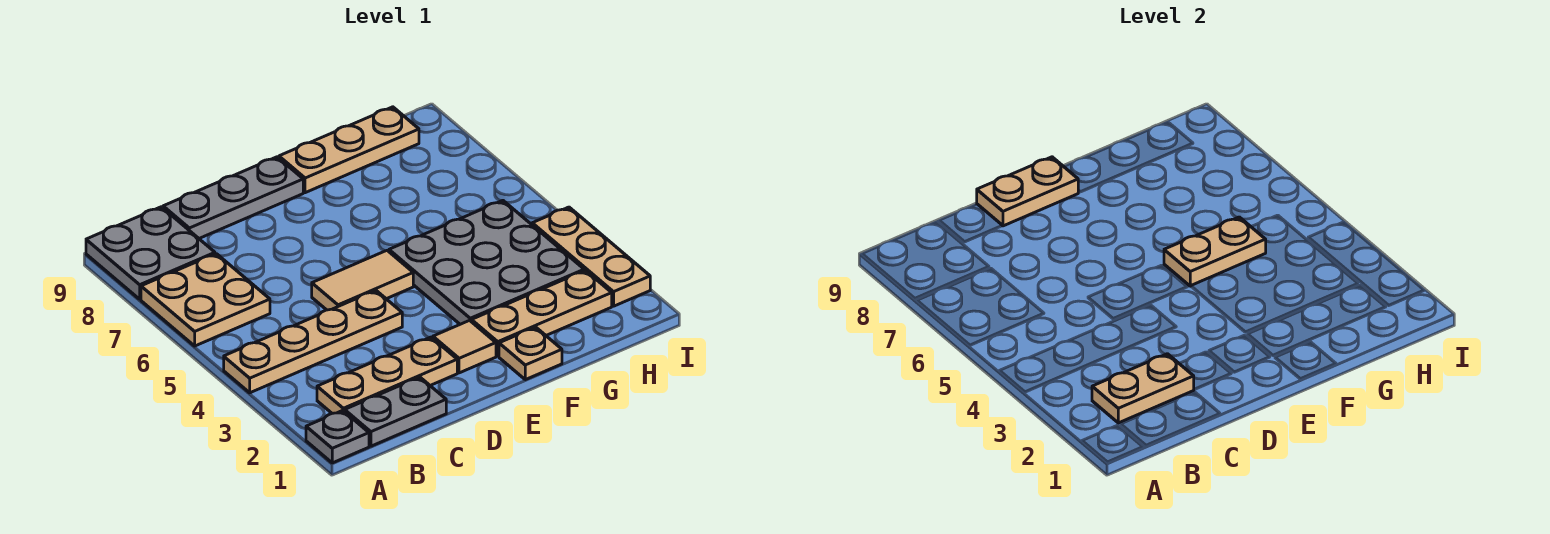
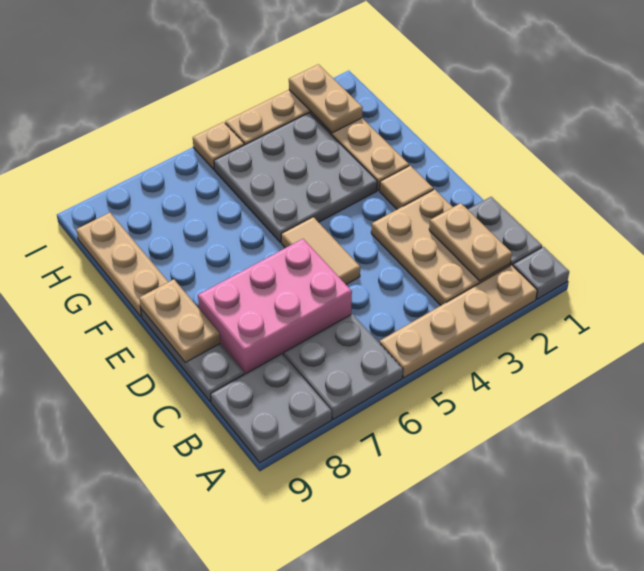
tan 1x4 plate [224,291,402,393] -> tan 1x4 plate turned to [380,265,537,378]
tan 2x2 plate [141,254,270,346] -> grey 2x2 plate [284,314,403,419]
tan 1x3 plate [317,337,457,413] -> tan 2x3 plate [371,189,510,305]
none -> pink 2x3 brick [198,239,352,374]
tan 1x1 plate [499,327,562,380] -> tan 1x1 plate moved to [193,122,244,169]
tan 1x2 plate [1164,217,1266,286] -> tan 1x2 plate moved to [289,64,363,133]

